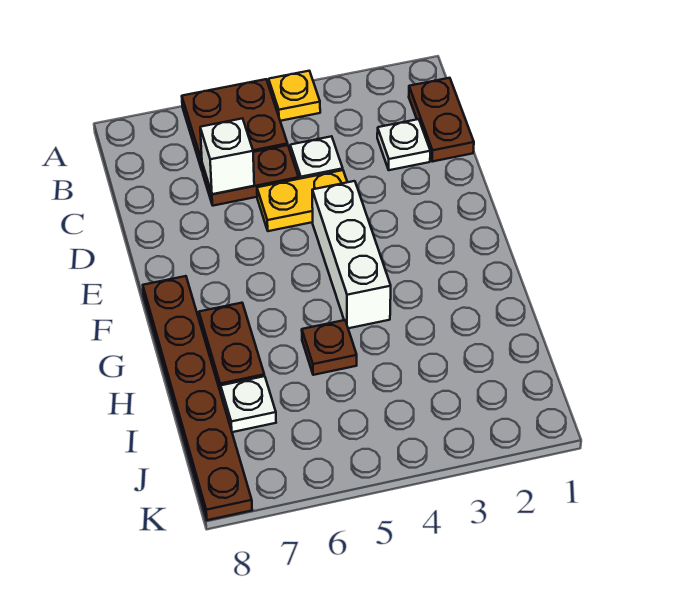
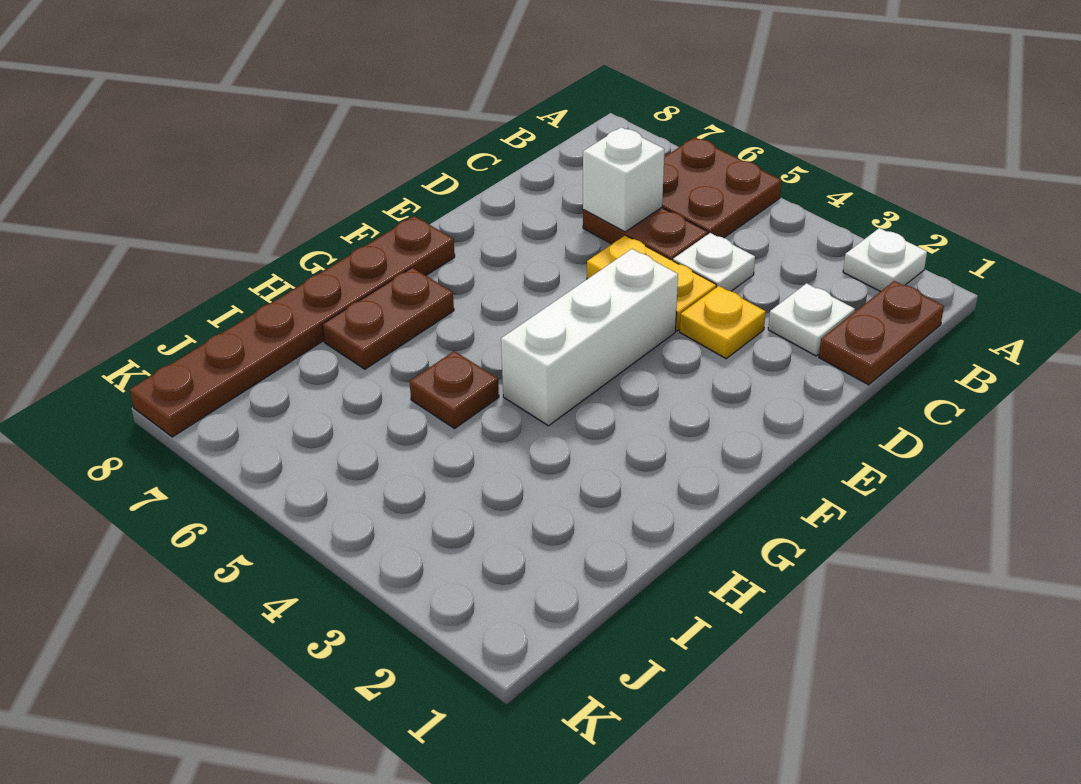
yellow 1x1 plate [269,71,320,121] -> yellow 1x1 plate moved to [680,286,766,359]
white 1x1 plate [221,376,276,432] -> white 1x1 plate moved to [843,228,927,292]

